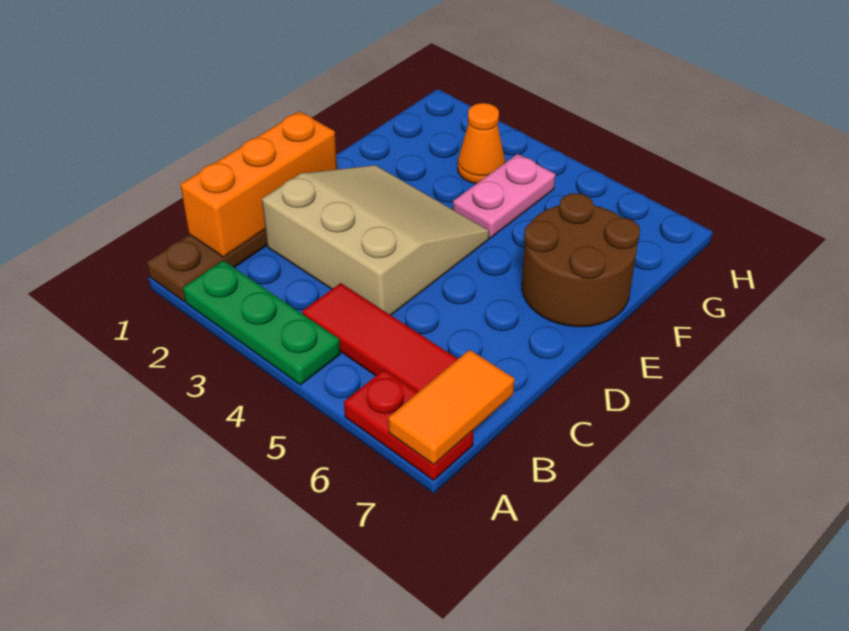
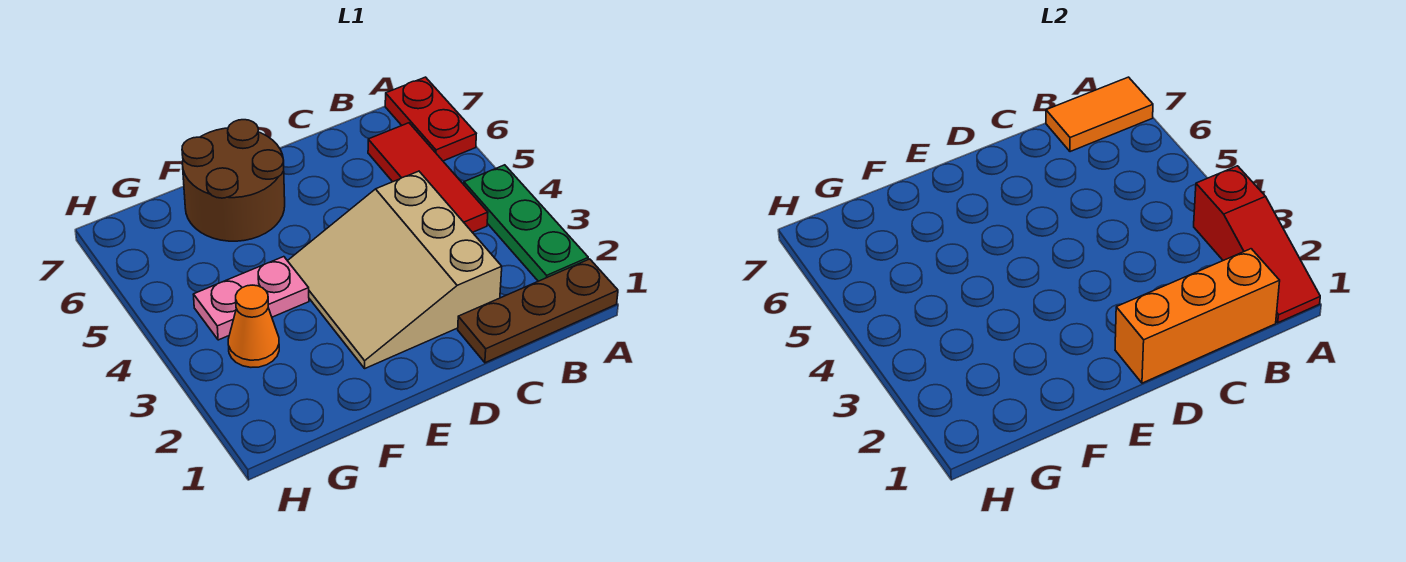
none -> red 1x3 slope [1194,166,1320,323]

